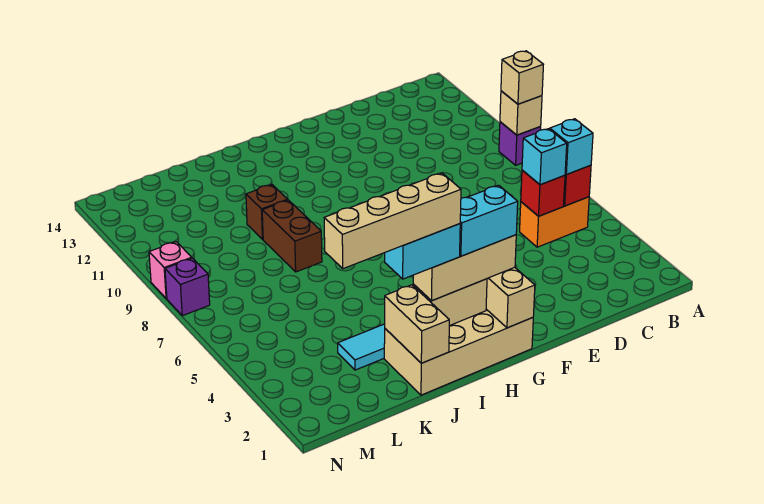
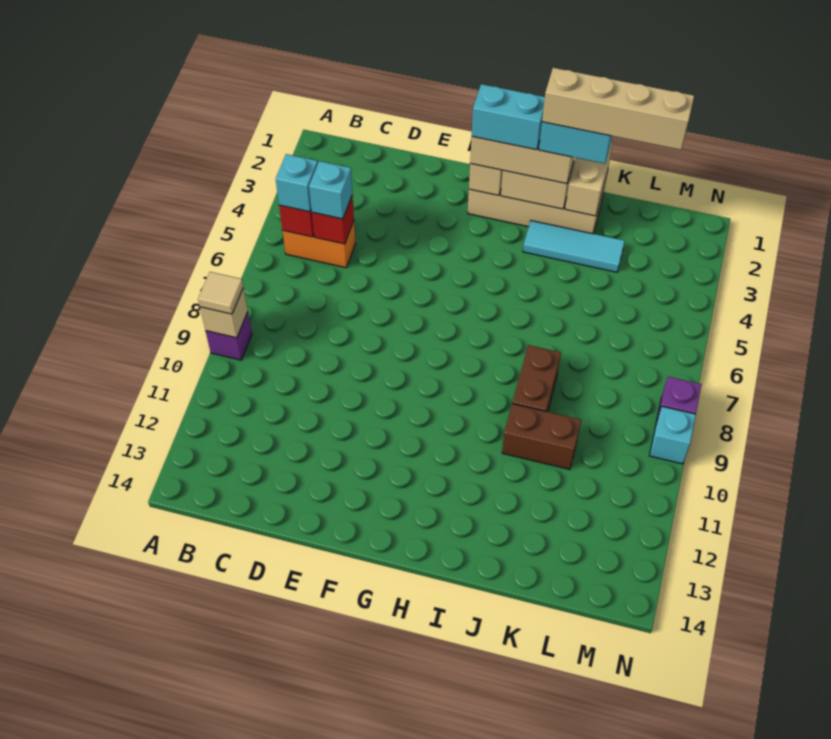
tan 1x1 brick [501,51,543,104] -> tan 1x1 tile [198,272,243,314]
brown 1x1 brick [246,185,288,239] -> brown 1x2 brick [502,404,581,469]
pink 1x1 brick [149,242,192,299] -> cyan 1x1 brick [649,406,696,464]

